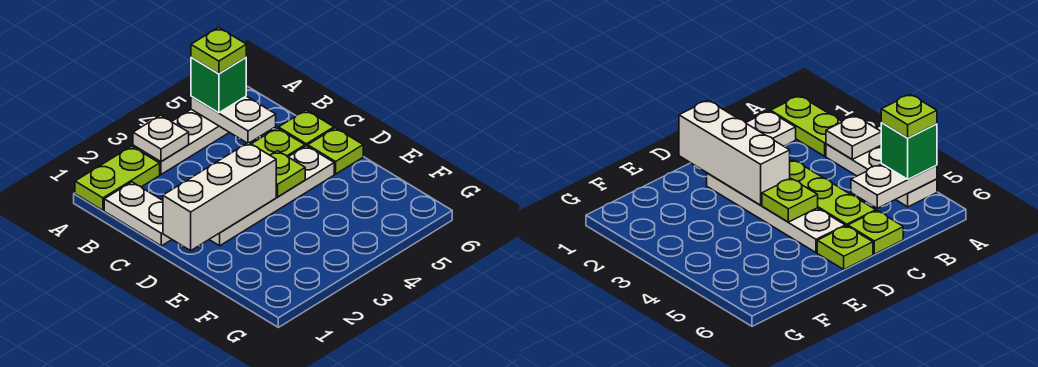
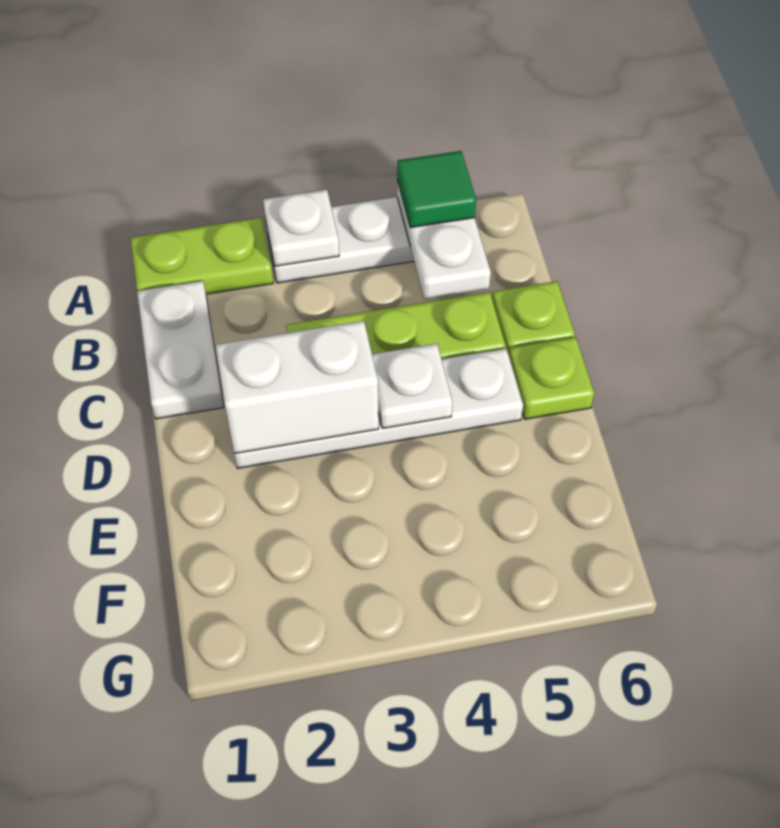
green 1x1 brick [191,57,246,113] -> green 1x1 tile [397,151,476,228]
lime 1x1 plate [191,27,246,74] -> none
white 1x3 brick [163,143,276,251] -> white 1x2 brick [216,321,379,454]
lime 1x1 plate [270,151,305,197] -> white 1x1 plate [372,344,453,428]

